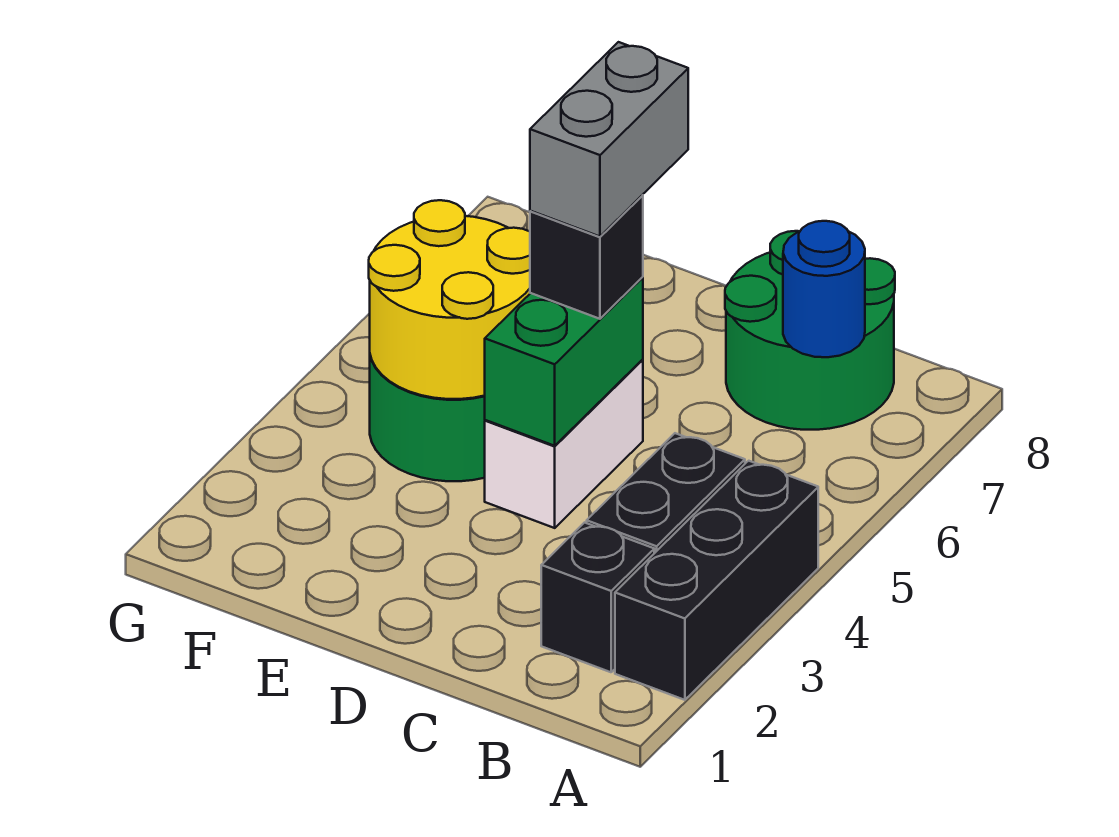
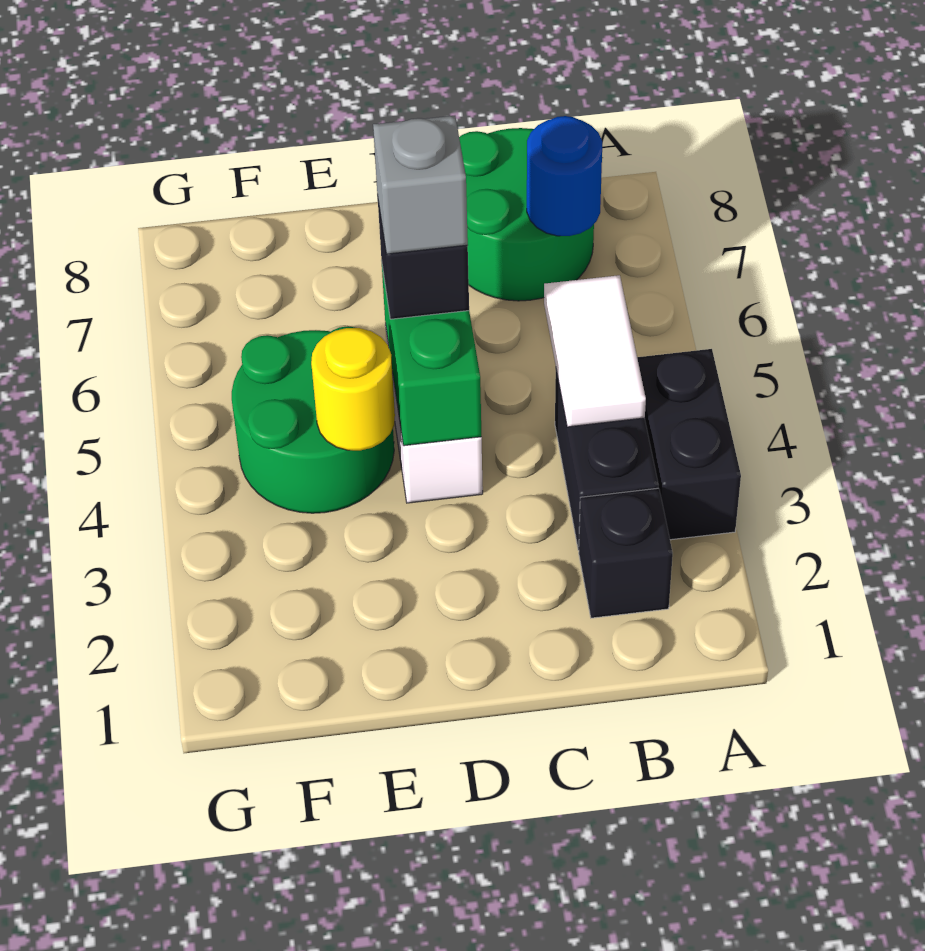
black 1x3 brick [615,461,818,700] -> black 1x2 brick [637,349,741,540]
none -> white 1x2 tile [544,275,646,427]
grey 1x2 brick [530,42,688,237] -> grey 1x1 brick [373,116,468,254]
yellow 2x2 round brick [369,200,530,399] -> yellow 1x1 round brick [311,328,395,451]

